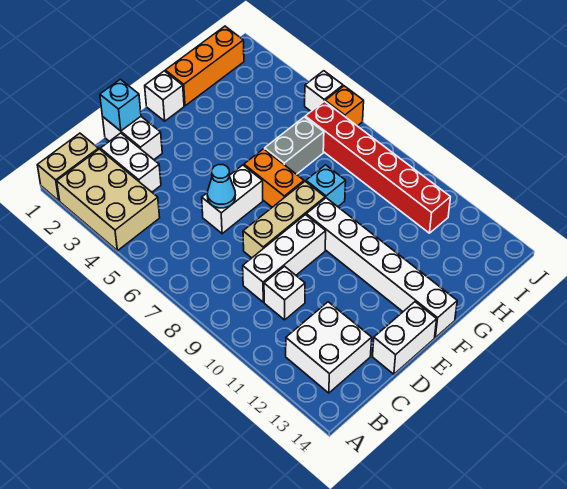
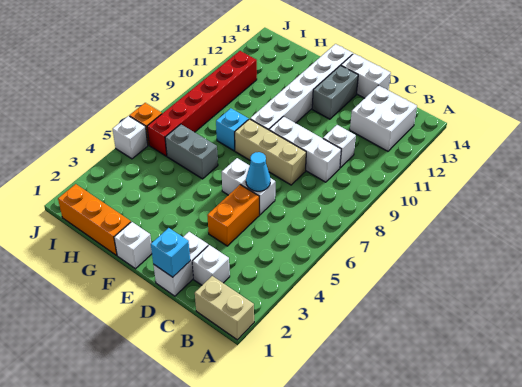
tan 2x3 brick [57,149,160,251] -> none
white 1x2 brick [100,133,161,192] -> white 1x1 brick [192,245,230,285]
none -> grey 1x2 brick [312,66,358,119]
orange 1x2 brick [244,149,304,207] -> orange 1x2 brick moved to [207,185,259,246]

